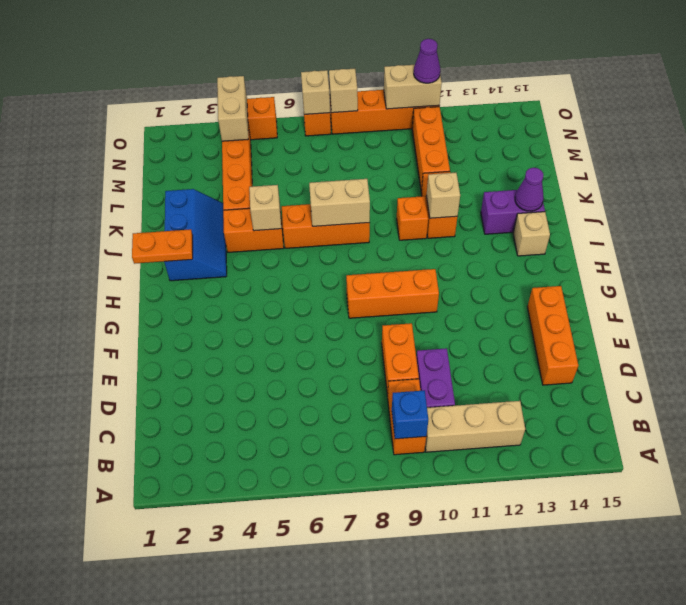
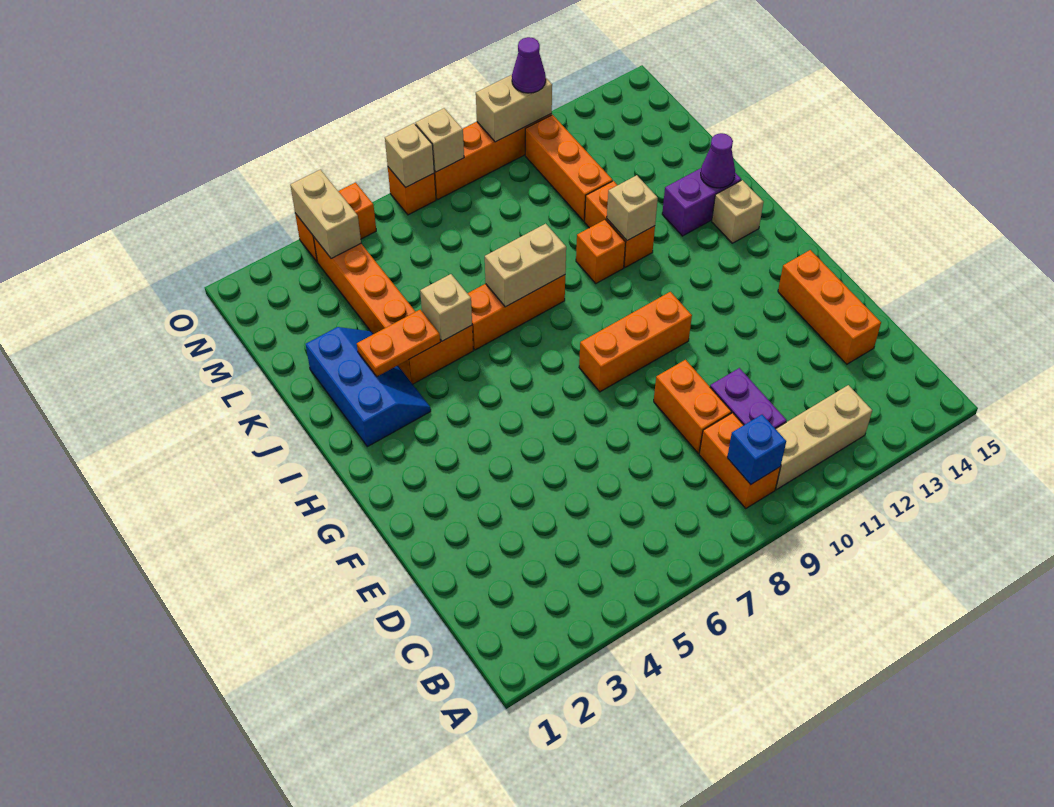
orange 1x2 plate [132,229,193,264] -> orange 1x2 plate moved to [357,310,440,376]

